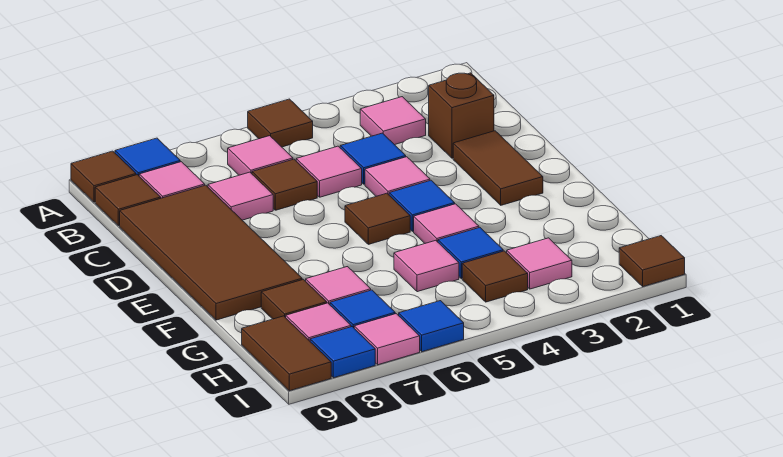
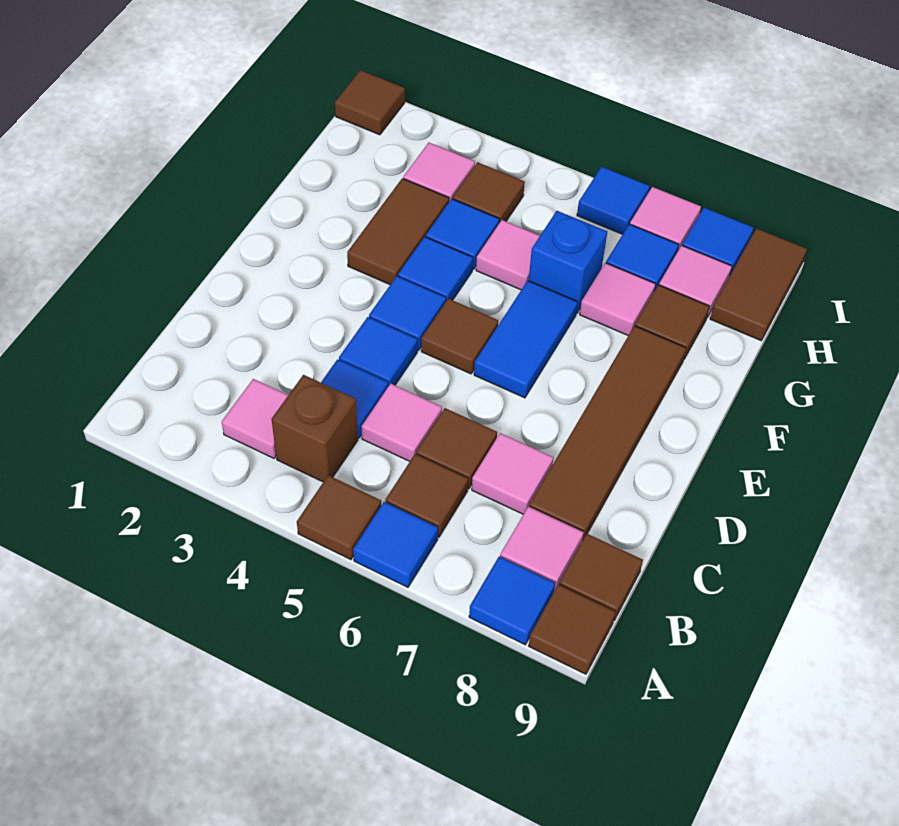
none -> blue 1x1 tile [353,502,438,587]
pink 1x1 tile [228,136,293,175] -> brown 1x1 tile [385,454,468,537]
brown 1x1 brick [429,73,494,158] -> brown 1x1 brick moved to [272,375,358,482]
brown 2x4 tile [120,185,302,320] -> brown 1x4 tile [529,326,686,541]
brown 1x2 tile [453,131,543,205] -> brown 1x2 tile moved to [347,178,449,285]
pink 1x1 tile [365,157,430,196] -> blue 1x1 tile [339,317,417,386]
none -> blue 1x2 tile [474,281,578,398]
pink 1x1 tile [414,204,479,243] -> blue 1x1 tile [398,237,473,301]
none -> blue 1x1 brick [529,211,607,314]

